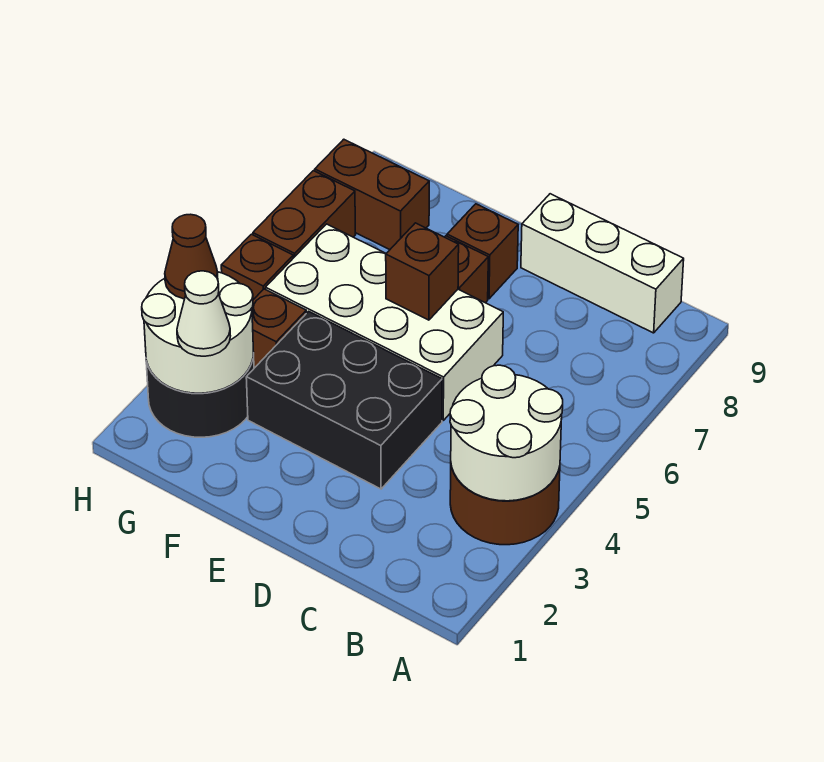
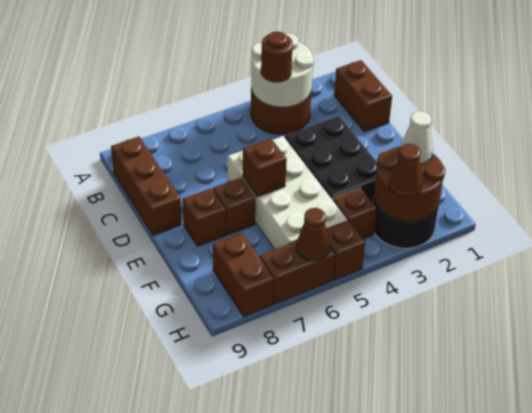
none -> brown 1x2 brick [334,60,392,132]
none -> brown 1x1 round brick [261,31,293,82]
white 1x3 brick [521,194,684,333] -> brown 1x3 brick [111,137,181,235]
white 2x2 round brick [142,272,254,393] -> brown 2x2 round brick [374,146,445,221]
none -> brown 1x1 cone [296,208,330,261]

